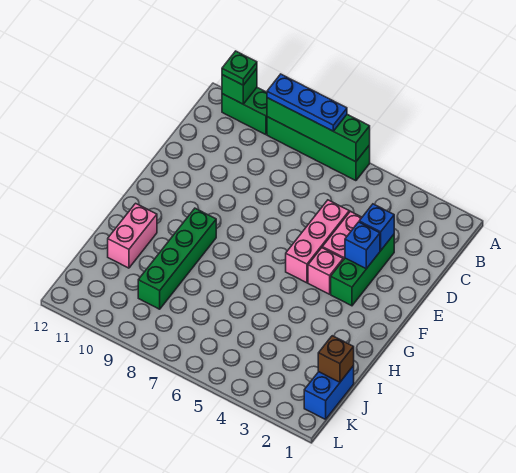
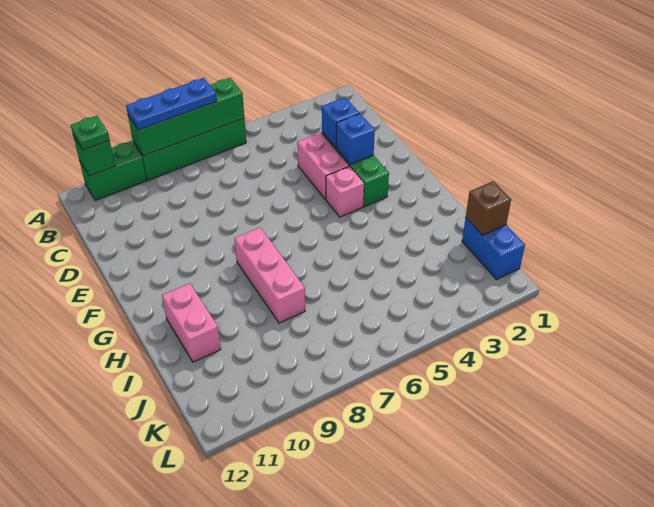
pink 1x3 brick [286,200,349,283] -> pink 1x3 brick moved to [234,227,305,323]
green 1x4 brick [138,208,216,309] -> none

